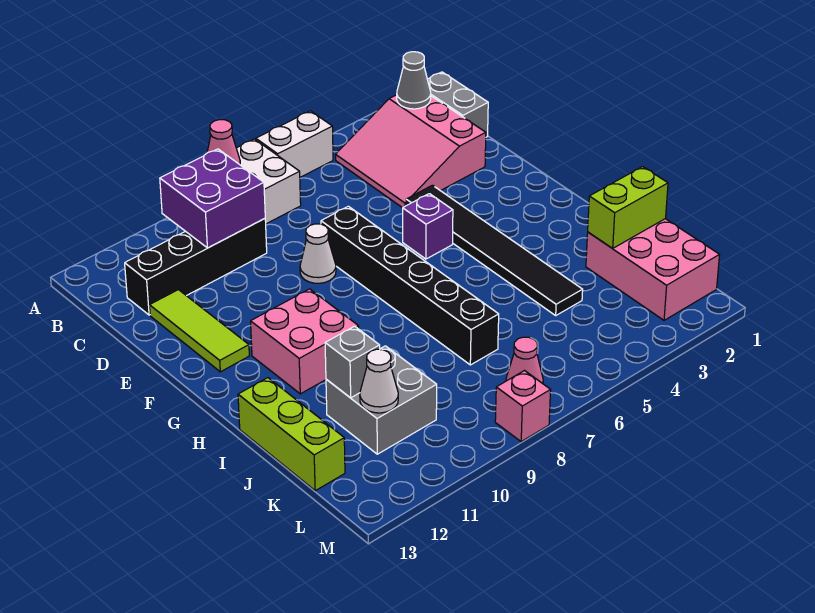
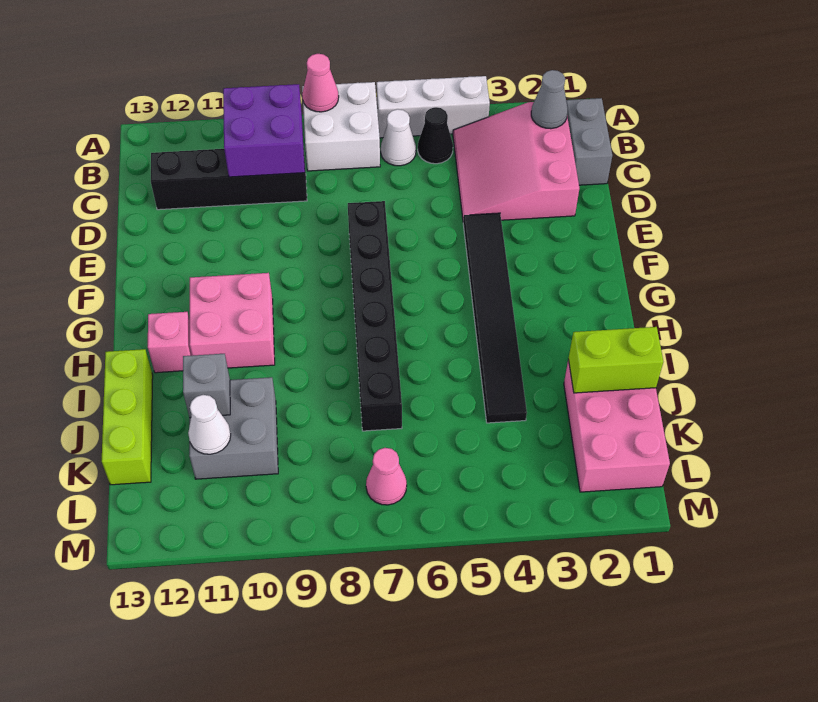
white 1x2 brick [256,111,333,177] -> white 1x3 brick [377,76,490,138]
none -> black 1x1 cone [418,107,453,164]
lime 1x3 tile [150,290,249,372] -> none
white 1x1 cone [300,224,336,283] -> white 1x1 cone moved to [381,109,416,166]
purple 1x1 brick [403,194,453,259] -> none
pink 1x1 brick [495,371,551,442] -> pink 1x1 brick moved to [148,312,192,373]

